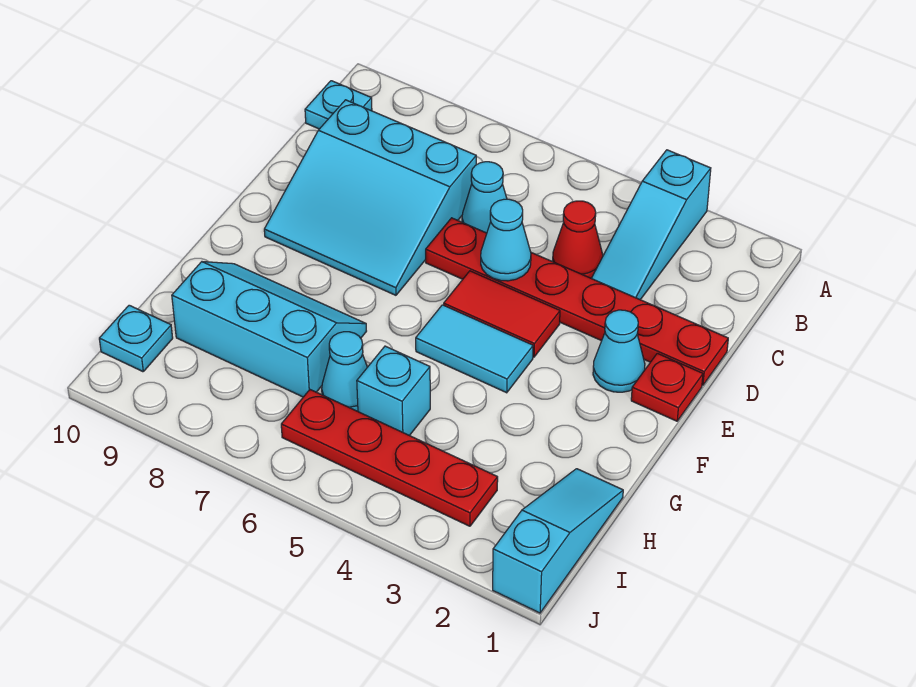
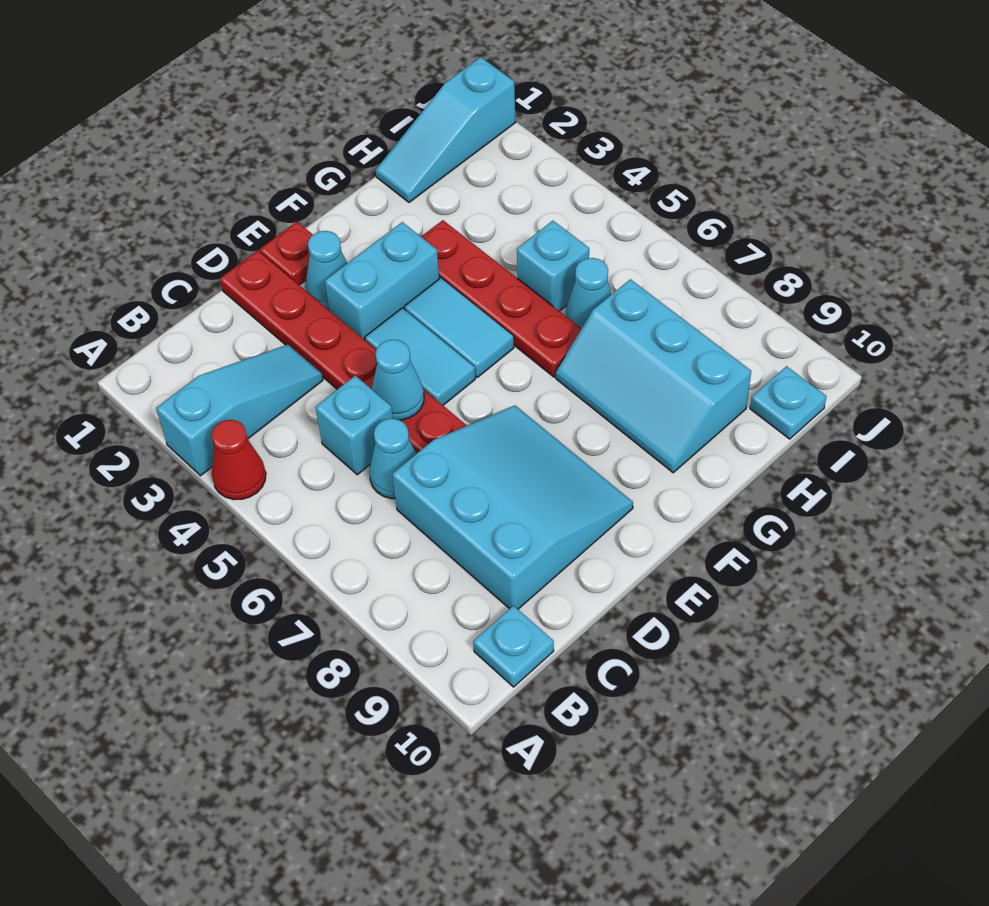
red 1x1 cone [553,201,603,278] -> red 1x1 cone moved to [211,420,266,500]
none -> cyan 1x1 brick [316,376,393,475]
none -> cyan 1x2 brick [325,222,439,340]
red 1x2 tile [444,271,560,357] -> cyan 1x2 tile [365,308,475,405]
red 1x4 plate [281,390,498,526] -> red 1x4 plate moved to [421,220,582,377]

